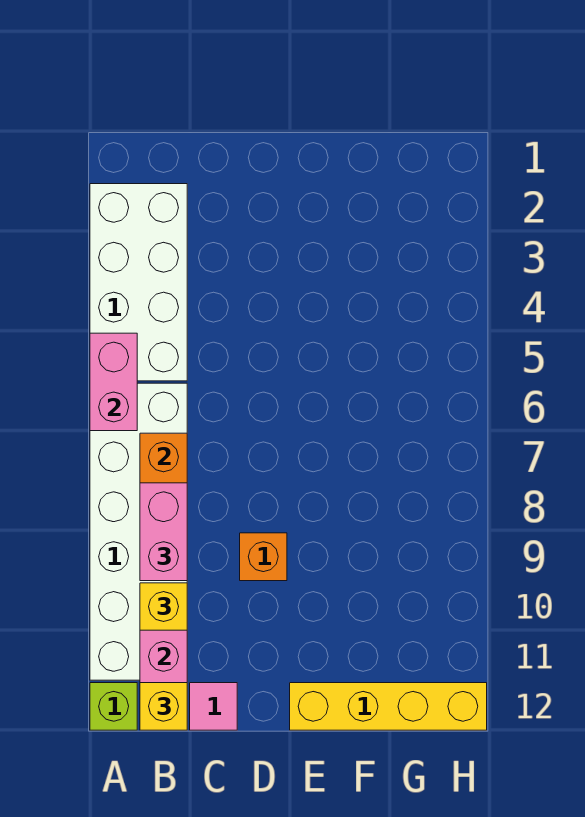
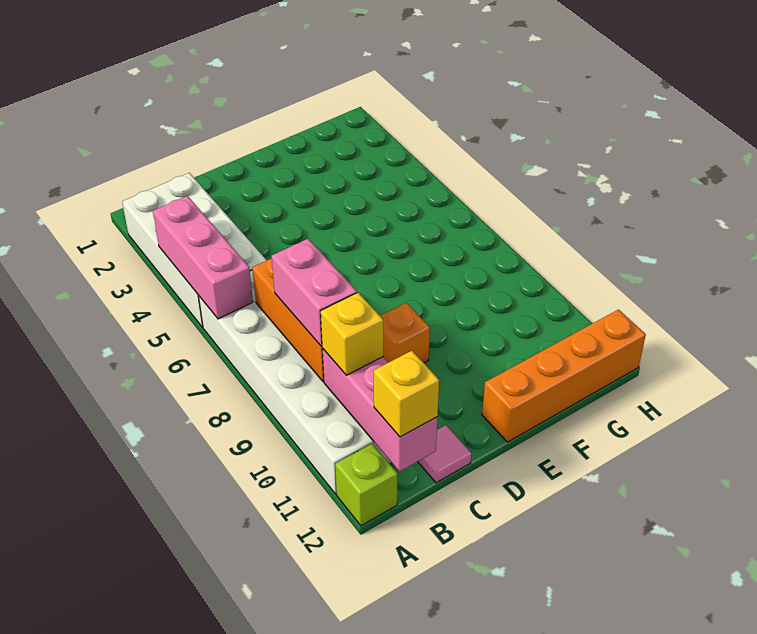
pink 1x2 brick [90,333,137,431] -> pink 1x3 brick [153,196,253,319]
yellow 1x4 brick [290,683,487,730] -> orange 1x4 brick [482,310,646,442]

